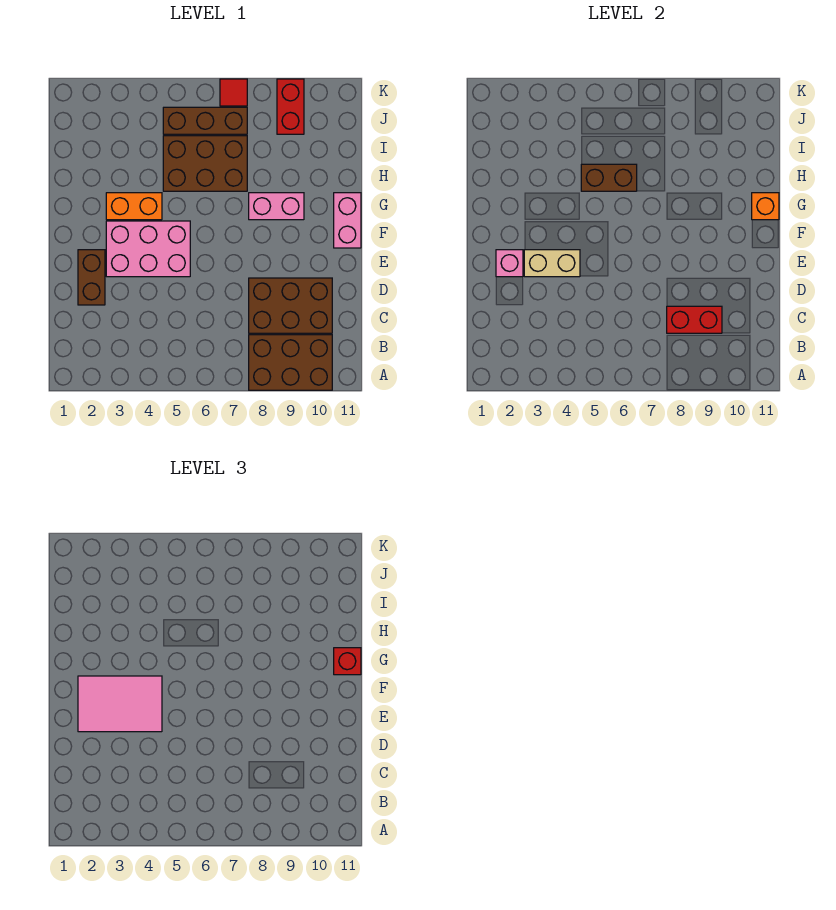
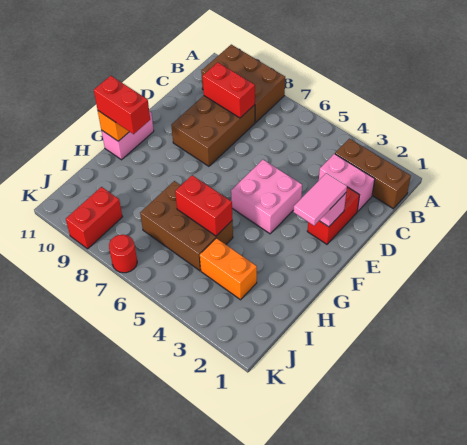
brown 2x3 brick [249,278,332,333] -> brown 2x3 brick turned to [171,96,255,166]
brown 1x2 brick [78,250,105,305] -> red 1x2 brick [307,187,359,244]
pink 2x3 tile [78,676,162,732] -> pink 1x2 tile [293,173,347,226]
pink 2x3 brick [106,221,190,277] -> pink 2x2 brick [231,160,302,234]
tan 1x2 brick [524,250,580,277] -> none
orange 1x2 brick [106,193,162,220] -> orange 1x2 brick moved to [200,238,257,300]
pink 1x2 brick [249,193,304,220] -> pink 1x2 brick moved to [319,154,375,212]
red 1x1 brick [334,648,361,675] -> red 1x2 brick [94,76,150,134]
brown 1x2 brick [581,164,637,191] -> red 1x2 brick [175,175,232,236]
brown 1x3 brick [163,107,247,134] -> brown 1x3 brick moved to [335,139,411,209]
red 1x1 tile [220,79,247,106] -> red 1x1 round brick [109,235,137,273]

